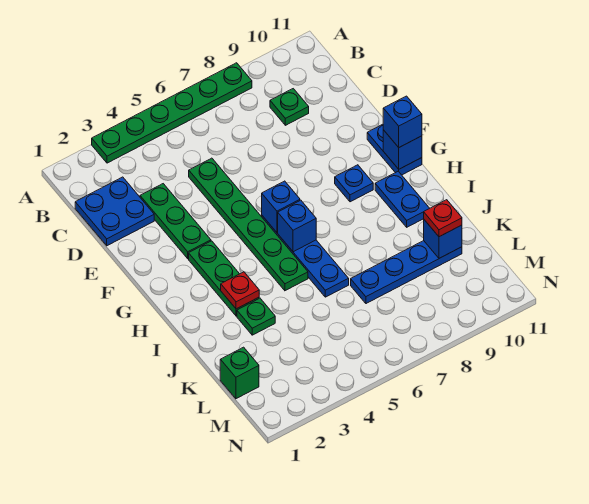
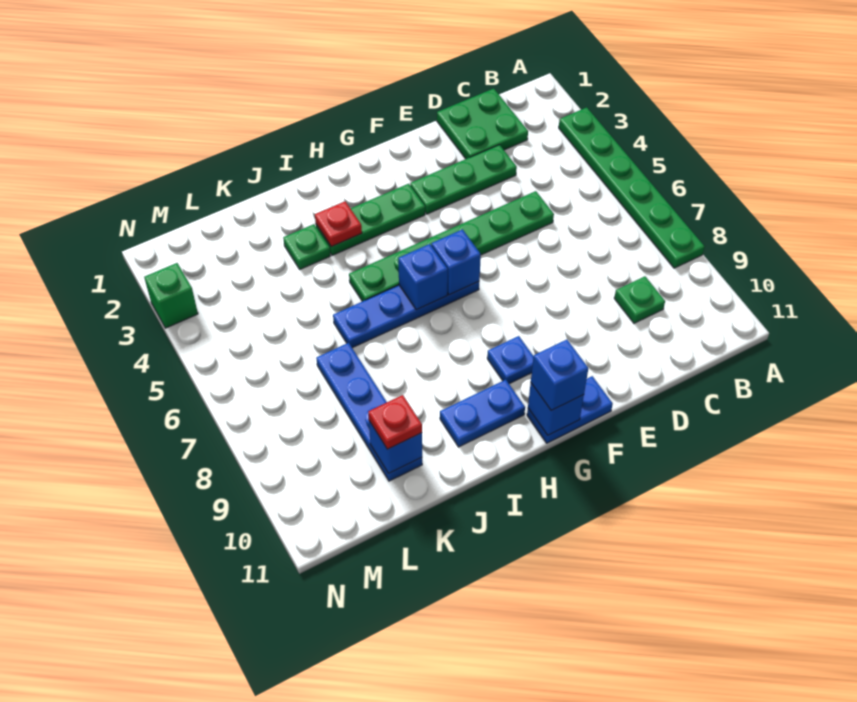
blue 2x2 plate [75,177,154,246] -> green 2x2 plate [437,89,528,159]
green 1x1 brick [220,347,259,399] -> green 1x1 brick moved to [144,263,198,328]

